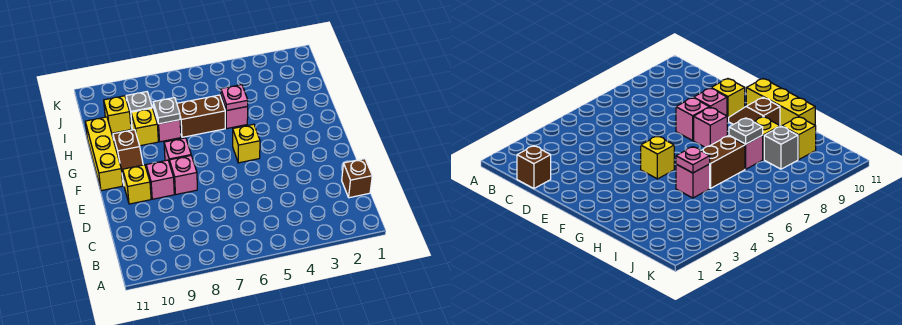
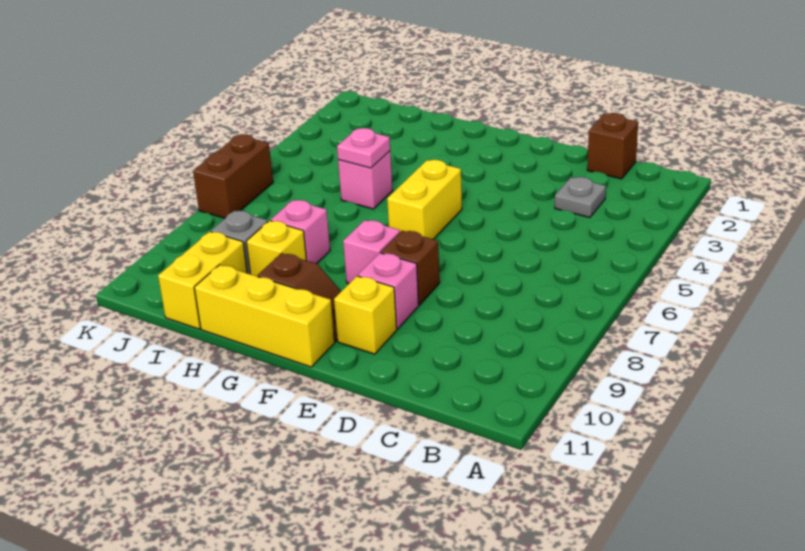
pink 1x1 brick [169,155,197,194] -> brown 1x1 brick [381,231,440,305]
yellow 1x1 brick [233,124,260,163] -> yellow 1x2 brick [387,160,462,239]
brown 1x2 brick [177,95,225,137] -> brown 1x2 brick moved to [193,134,273,218]
grey 1x1 plate [153,98,180,124] -> grey 1x1 plate moved to [555,177,606,218]
yellow 1x1 brick [104,96,131,133] -> yellow 1x2 brick [158,232,247,329]

